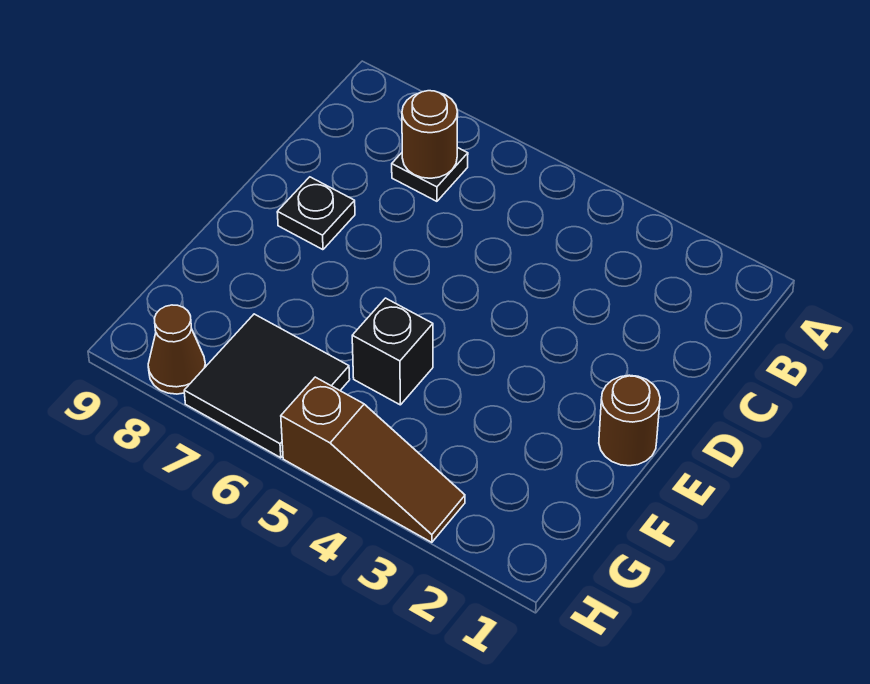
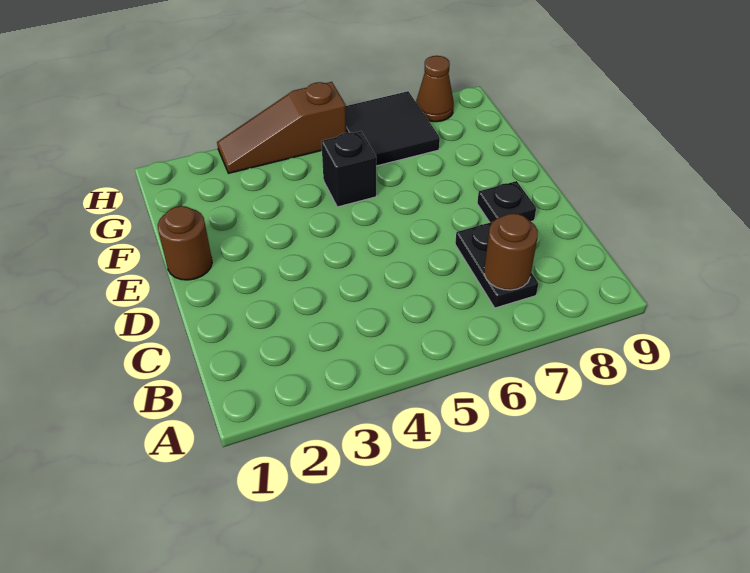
black 1x1 plate [392,147,468,201] -> black 1x2 plate [455,222,539,308]

